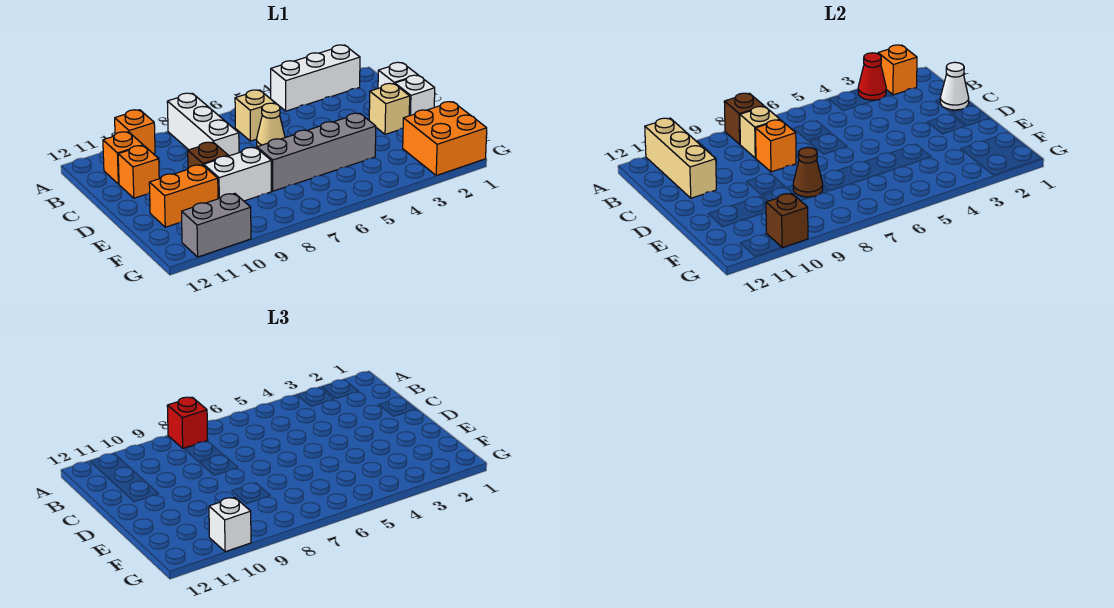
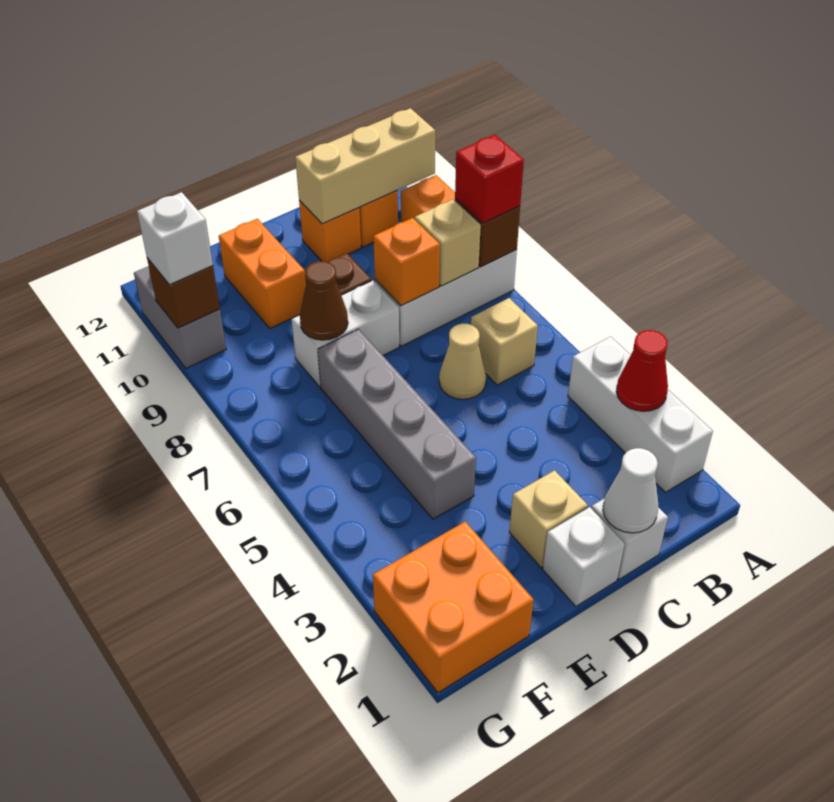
orange 1x1 brick [878,45,917,95] -> none
white 1x2 brick [204,147,271,201] -> white 1x2 brick turned to [292,280,399,387]

